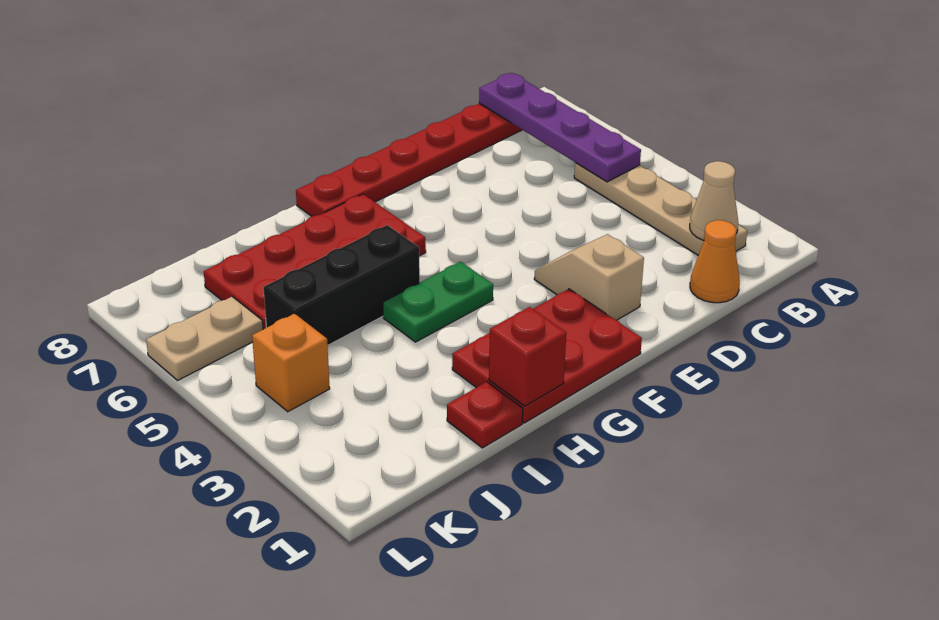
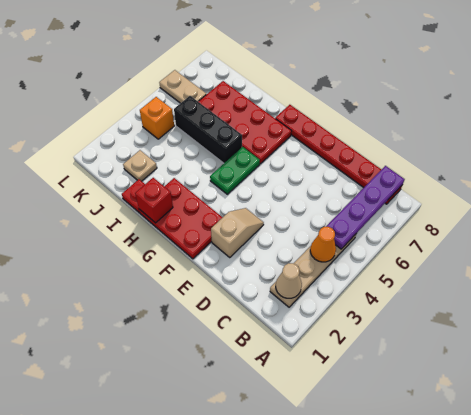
orange 1x1 cone [690,220,740,303] -> orange 1x1 cone moved to [310,227,336,262]
green 1x2 plate [383,262,493,342] -> green 1x2 plate turned to [210,147,260,194]
none -> tan 1x1 plate [123,150,157,181]

